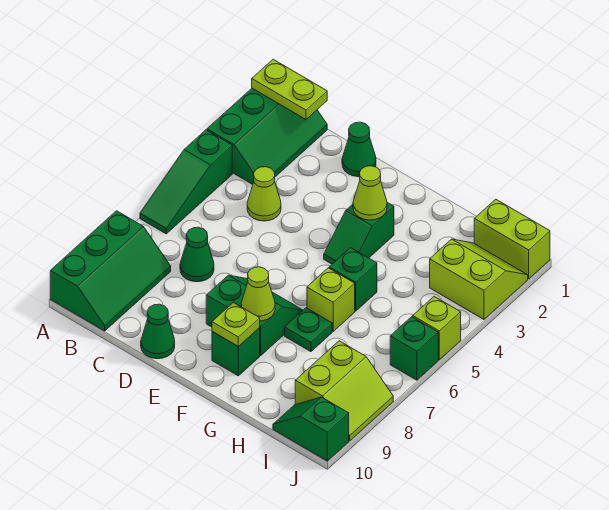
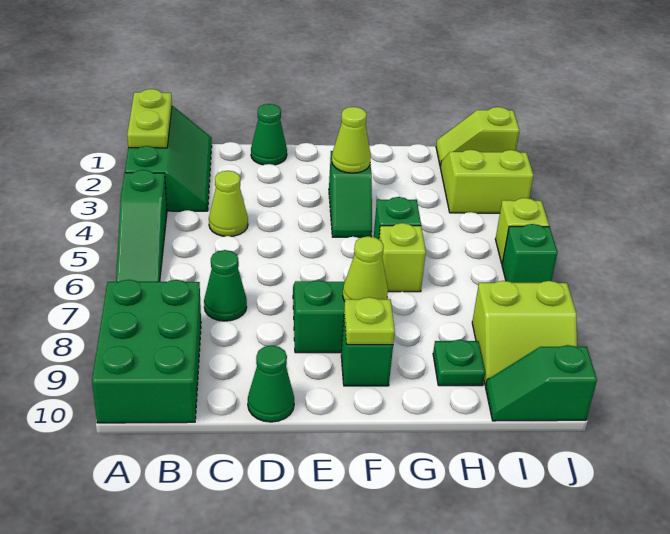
lime 1x2 plate [252,59,327,119] -> lime 1x2 plate turned to [127,89,172,148]
green 2x3 slope [50,211,171,331] -> green 2x3 brick [92,280,201,423]
green 1x1 plate [285,308,332,352] -> green 1x1 plate moved to [433,340,485,386]
lime 1x2 brick [474,199,550,279] -> lime 1x2 slope [436,107,520,167]
lime 2x2 slope [295,341,393,441] -> lime 2x2 slope turned to [472,281,577,386]

